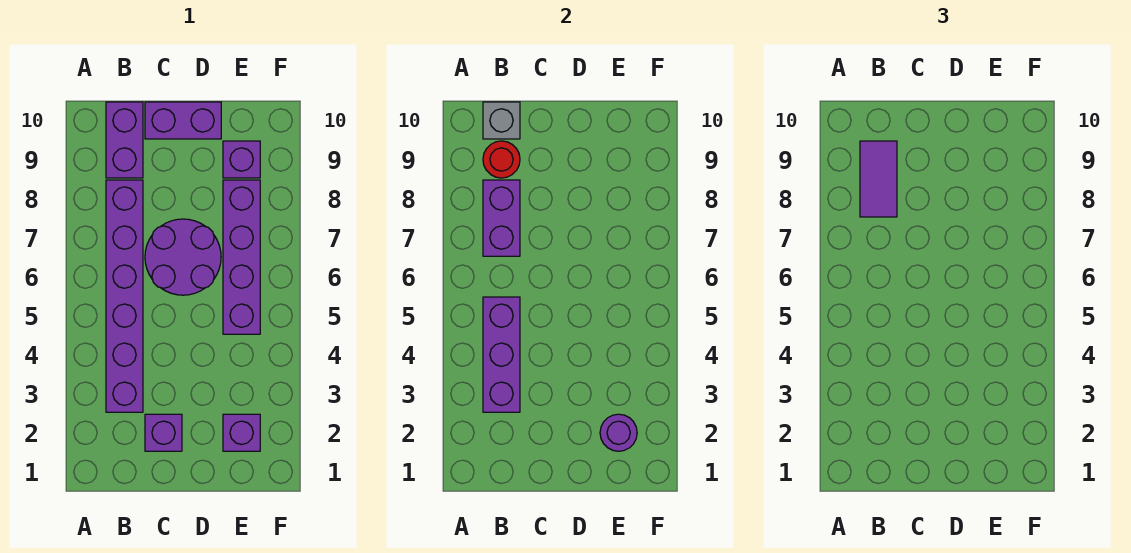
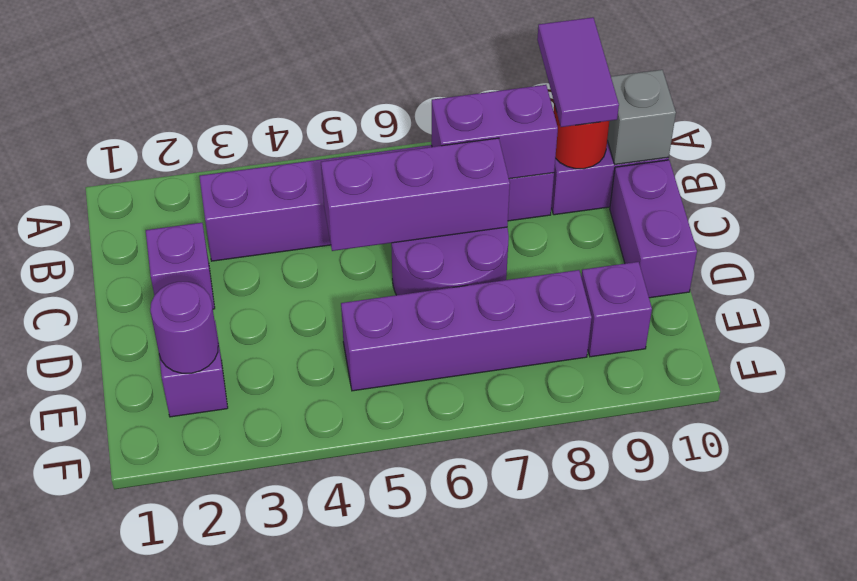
purple 1x3 brick [483,297,520,412] -> purple 1x3 brick moved to [321,138,510,251]
purple 1x2 tile [860,141,897,217] -> purple 1x2 tile turned to [537,17,619,127]

